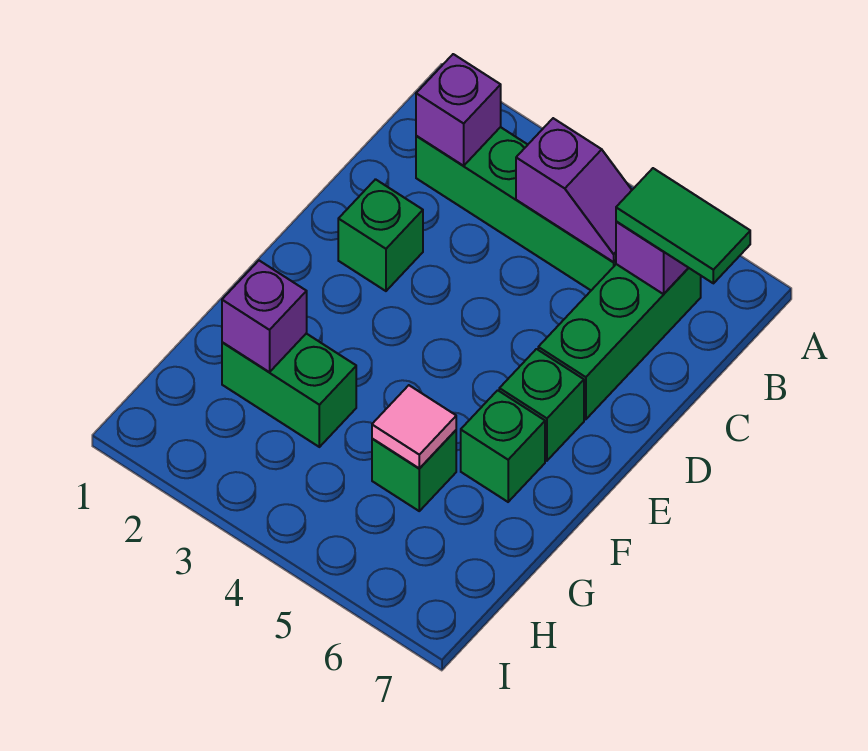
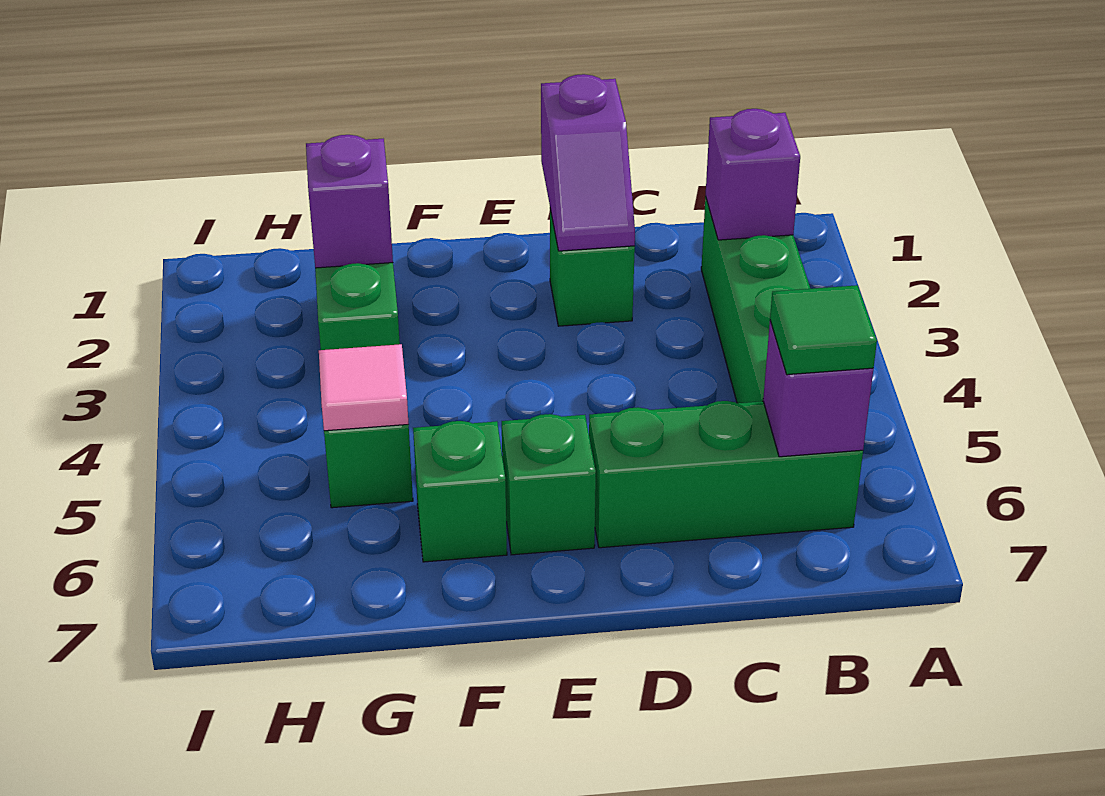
purple 1x2 slope [516,118,632,262] -> purple 1x2 slope moved to [541,74,635,251]
green 1x2 tile [616,168,750,283] -> green 1x1 tile [770,285,877,375]

